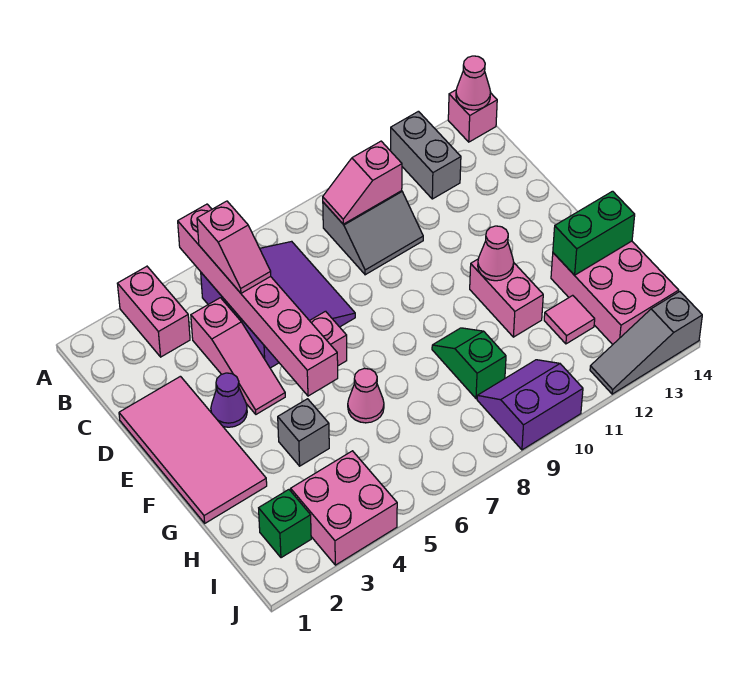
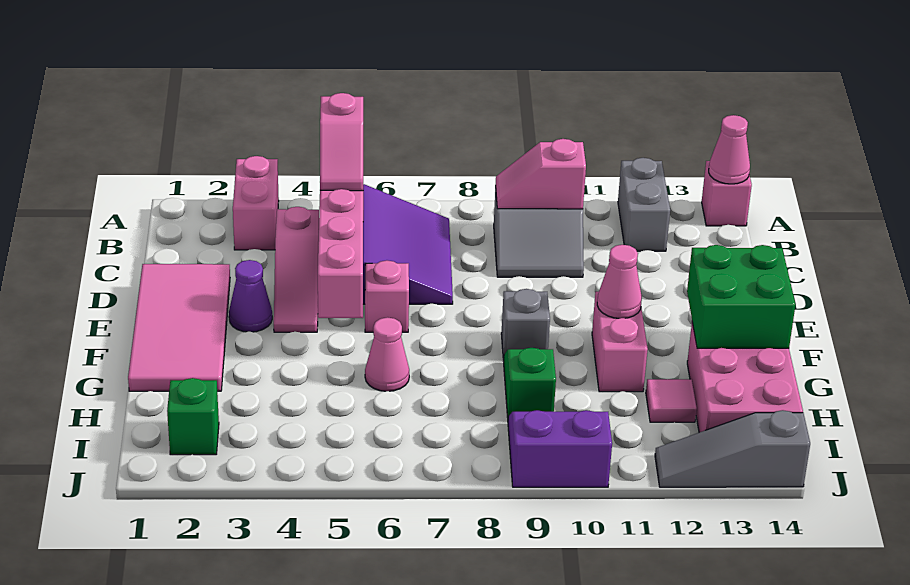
grey 1x1 brick [278,399,329,466] -> grey 1x1 brick moved to [501,289,550,360]
green 1x2 brick [553,191,635,275] -> green 2x2 brick [687,245,796,348]
pink 2x2 brick [291,451,397,565] -> none

